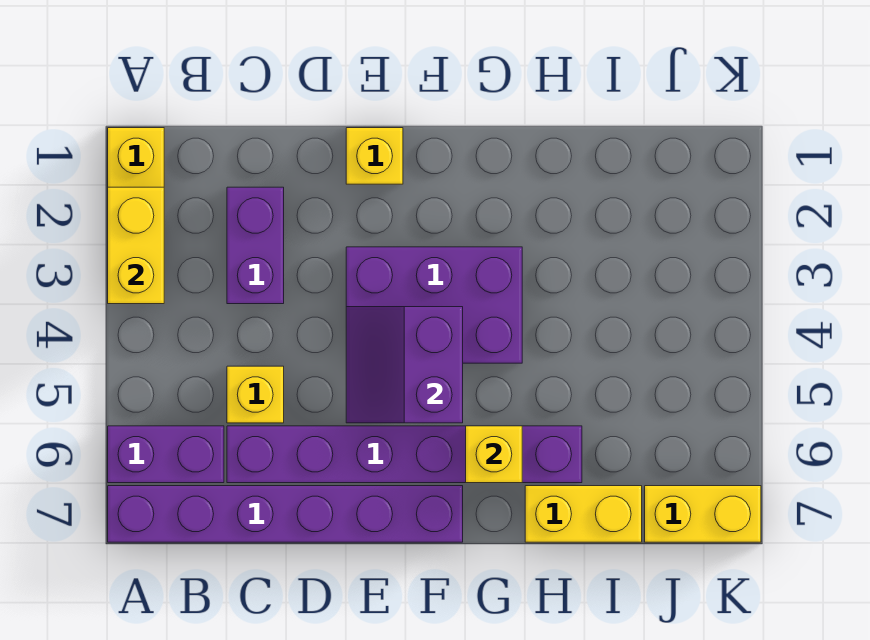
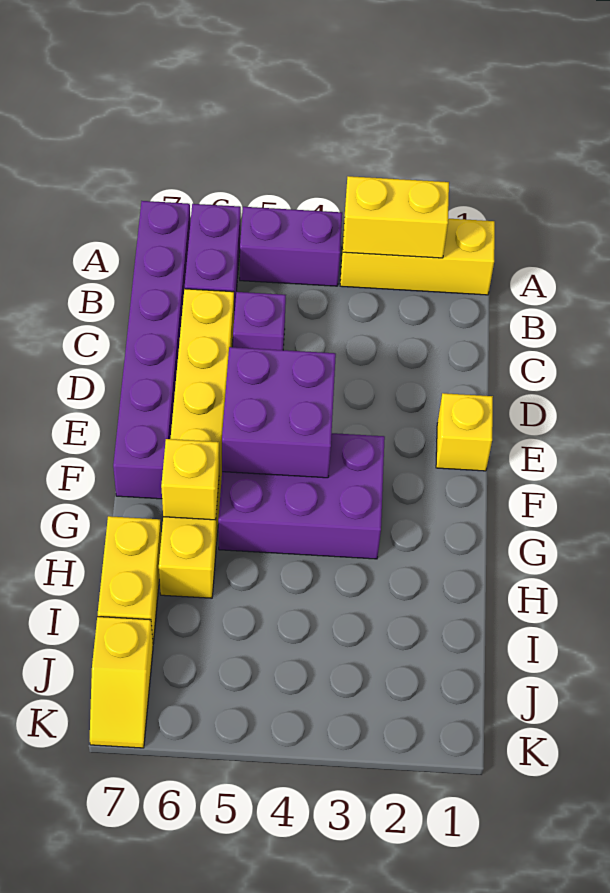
purple 1x2 brick [227,187,284,304] -> purple 1x2 brick moved to [240,207,342,286]
yellow 1x1 brick [227,366,284,423] -> purple 1x1 brick [233,292,286,350]
purple 1x6 brick [227,426,582,483] -> yellow 1x6 brick [159,289,234,598]
purple 2x3 brick [346,247,522,363] -> purple 2x3 brick turned to [218,433,385,559]
purple 2x2 slope [346,307,463,423] -> purple 2x2 brick [222,347,336,478]
yellow 1x2 brick [645,486,761,542] -> yellow 1x2 slope [90,617,153,748]

